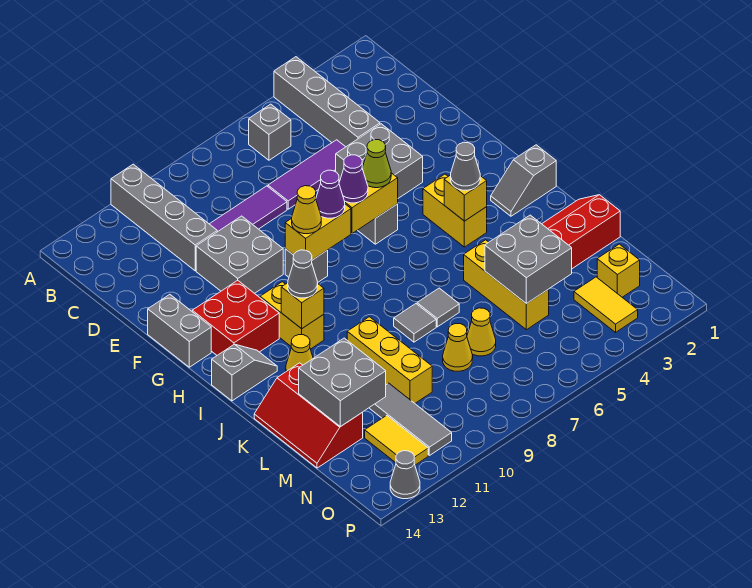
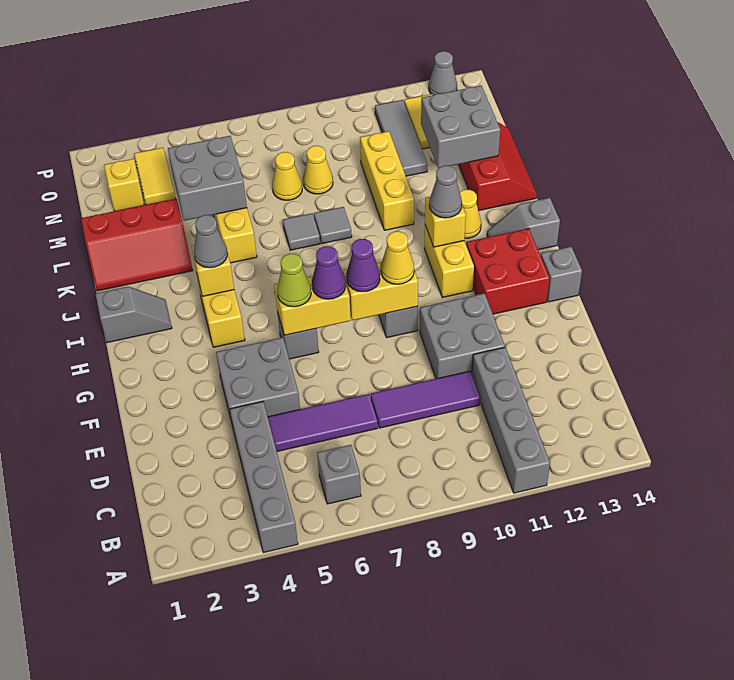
grey 1x2 brick [148,294,211,367] -> grey 1x1 brick [541,247,582,302]

